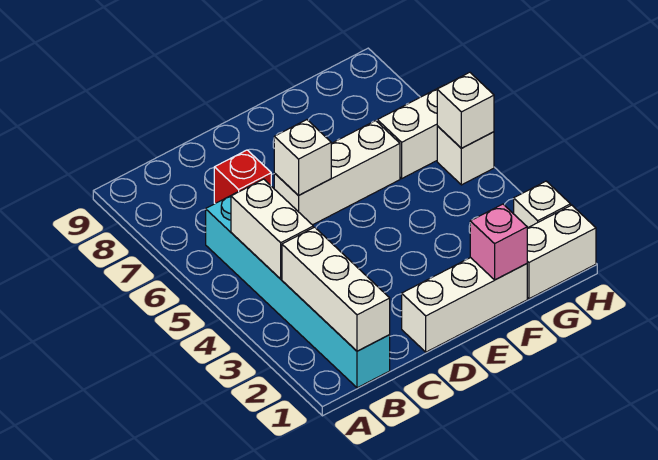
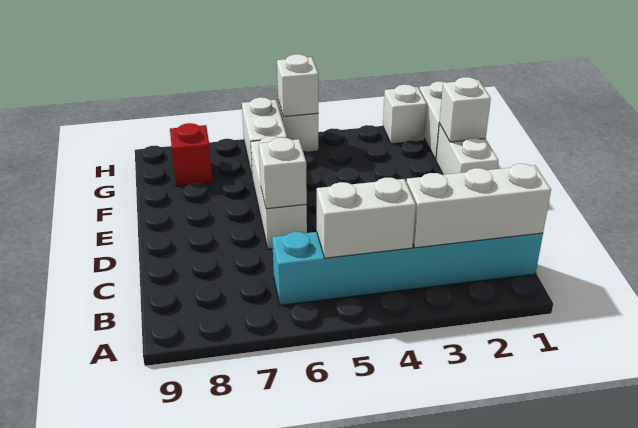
red 1x1 brick [214,150,271,203] -> red 1x1 brick moved to [170,123,213,186]
white 1x3 brick [402,257,527,352] -> white 1x2 brick [436,124,498,175]
pink 1x1 brick [470,204,527,280] -> white 1x1 brick [439,77,491,142]

